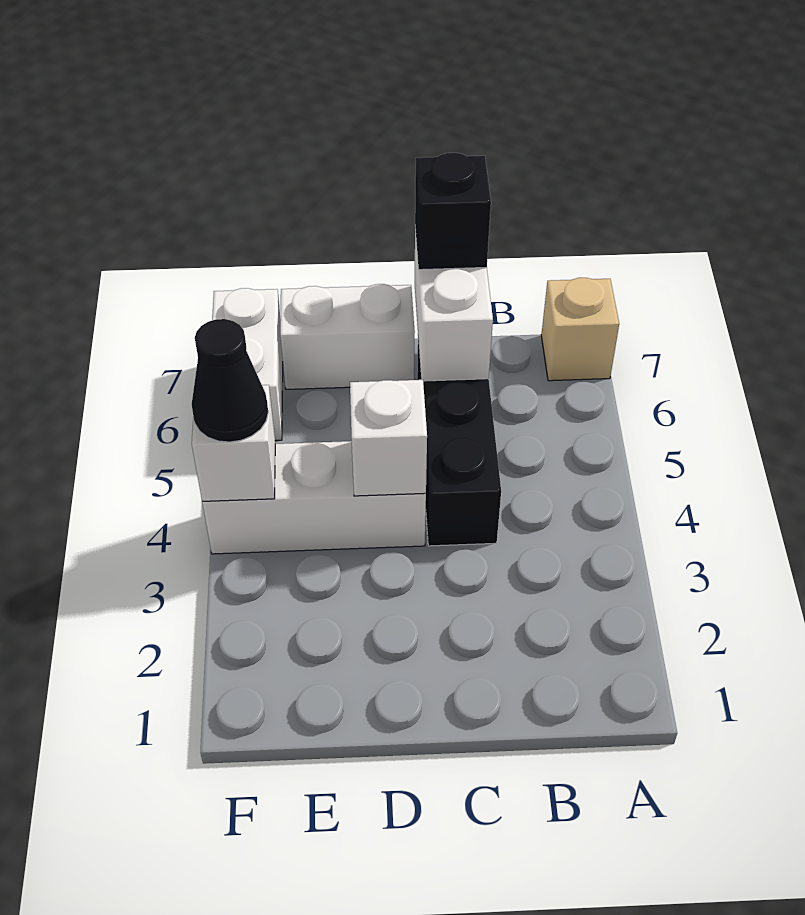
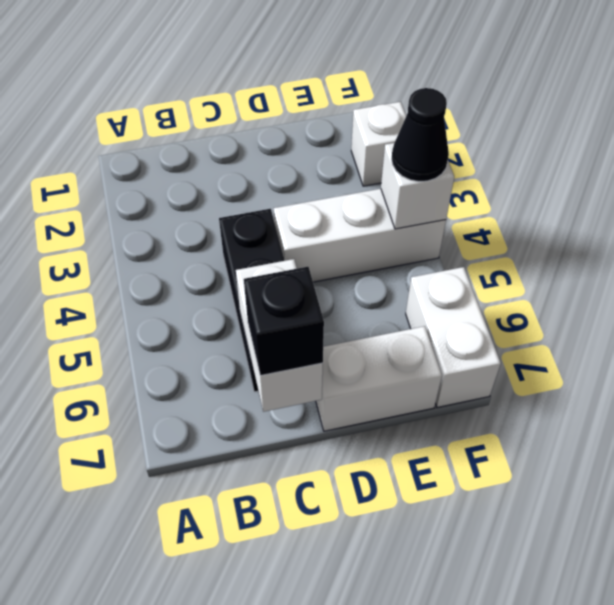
tan 1x1 brick [541,278,619,381] -> none
white 1x1 brick [350,379,427,496] -> white 1x1 brick moved to [351,102,406,186]

